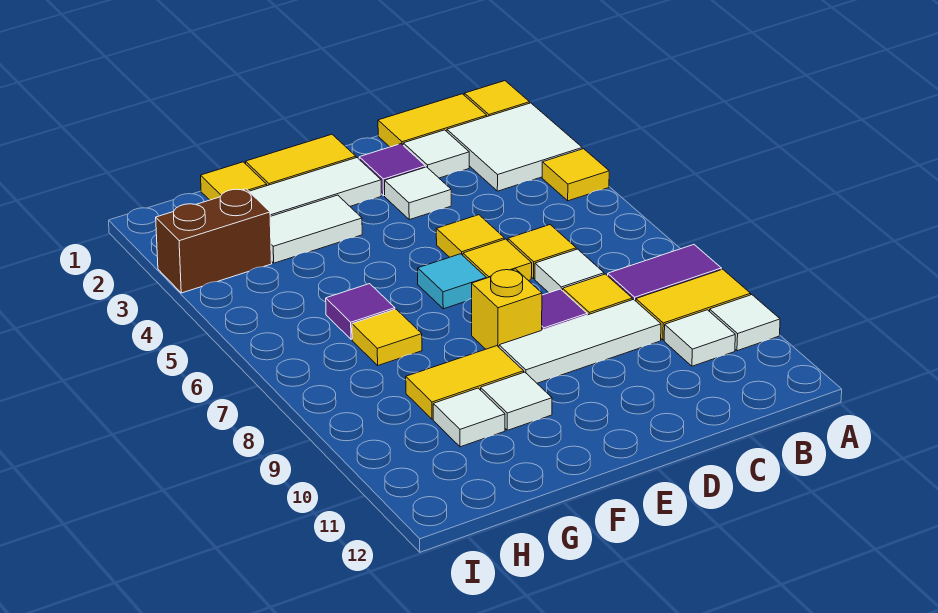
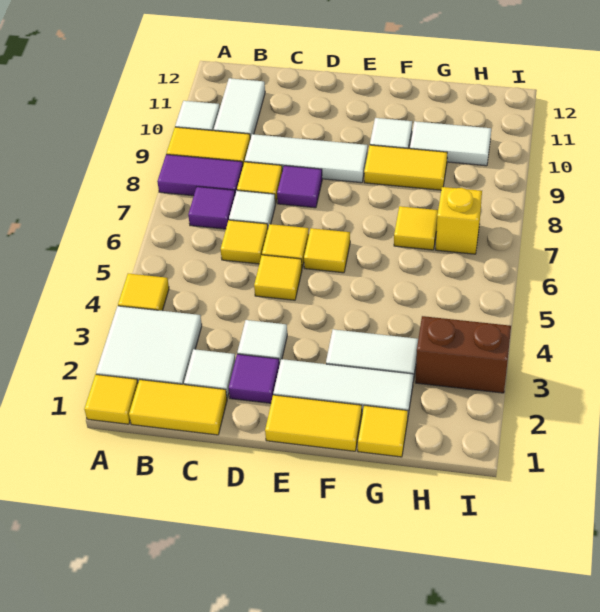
white 1x1 tile [664,310,735,366] -> white 1x2 tile [214,78,265,139]
cyan 1x1 tile [418,254,486,309] -> yellow 1x1 tile [304,228,350,273]
yellow 1x1 brick [472,269,542,349] -> yellow 1x1 brick moved to [436,187,482,254]
purple 1x1 tile [326,284,395,339] -> purple 1x1 tile moved to [188,187,235,229]
white 1x1 tile [433,388,505,447] -> white 1x2 tile [410,121,491,166]

